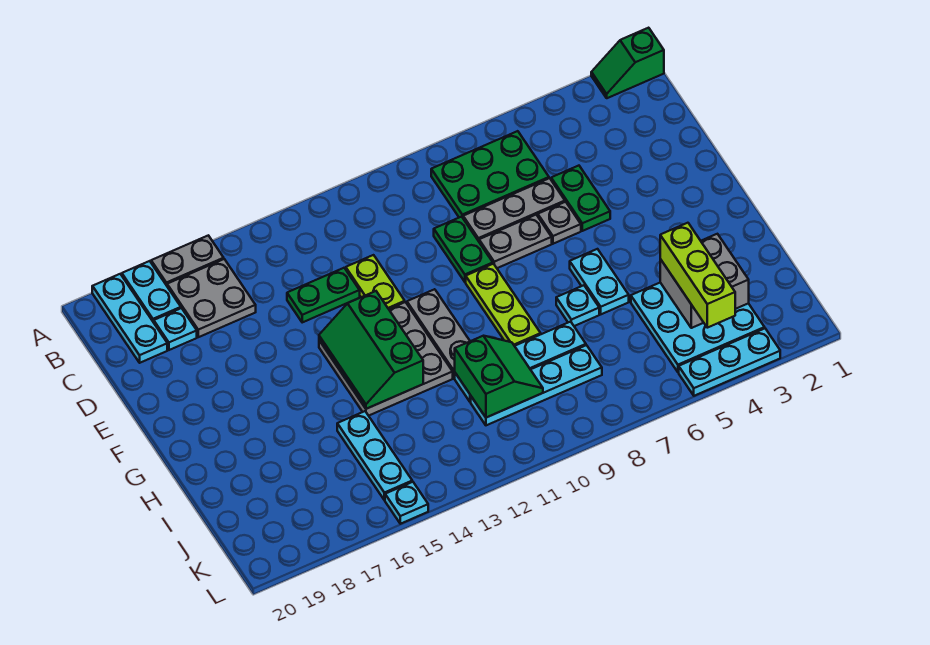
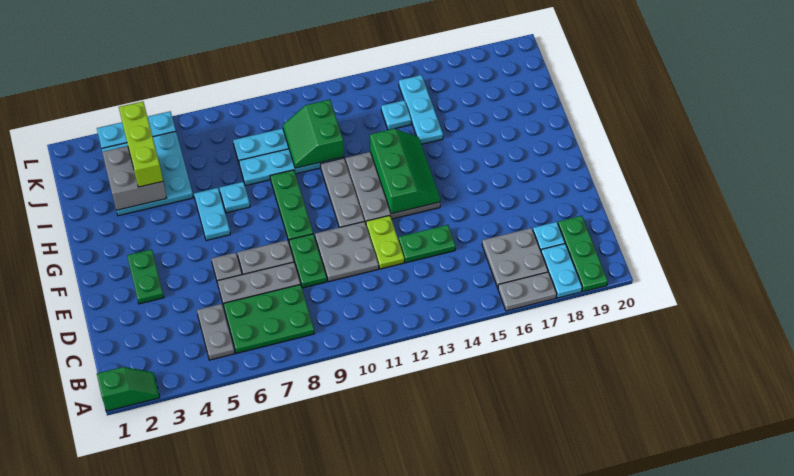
cyan 1x3 plate [92,274,167,363] -> green 1x3 plate [558,216,608,292]
none -> grey 1x2 plate [197,304,235,360]
green 1x2 plate [551,166,610,231] -> green 1x2 plate moved to [127,249,164,304]
none -> grey 2x2 plate [315,221,379,282]
lime 1x3 plate [466,264,541,346] -> green 1x3 plate [270,170,313,242]
cyan 1x1 plate [385,482,428,524] -> cyan 1x1 plate moved to [381,100,411,130]

